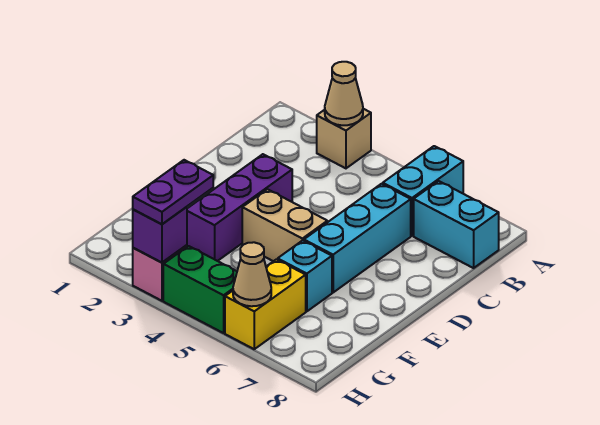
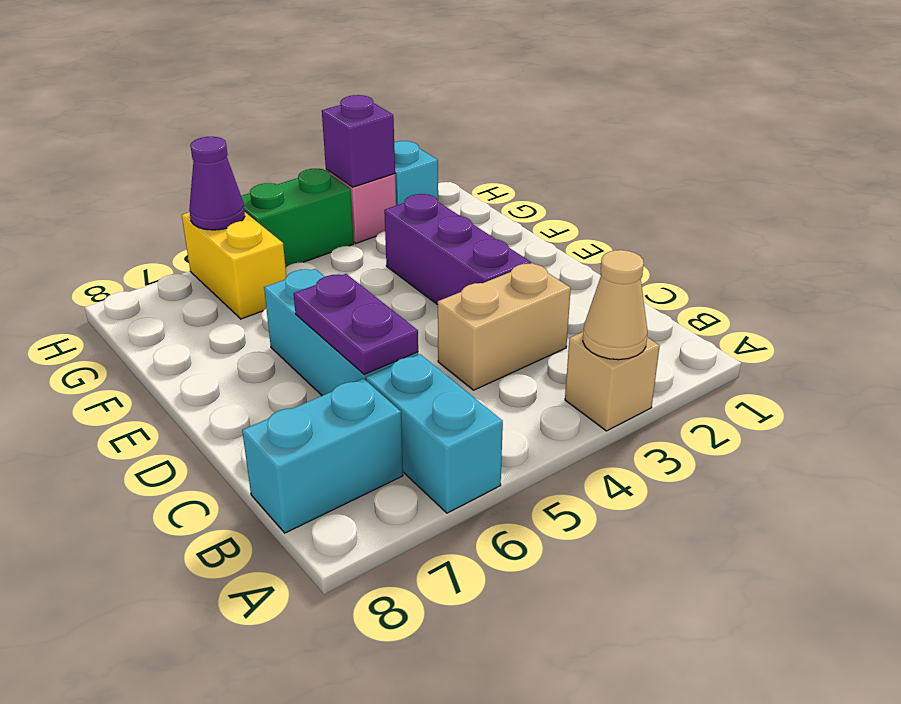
tan 1x2 brick [242,189,327,261] -> tan 1x2 brick moved to [438,263,571,390]
cyan 1x1 brick [278,240,332,311] -> cyan 1x1 brick moved to [394,141,438,205]
purple 1x2 plate [133,160,213,224] -> purple 1x2 plate moved to [294,274,418,375]
tan 1x1 cone [233,242,271,306] -> purple 1x1 cone [189,137,245,230]

